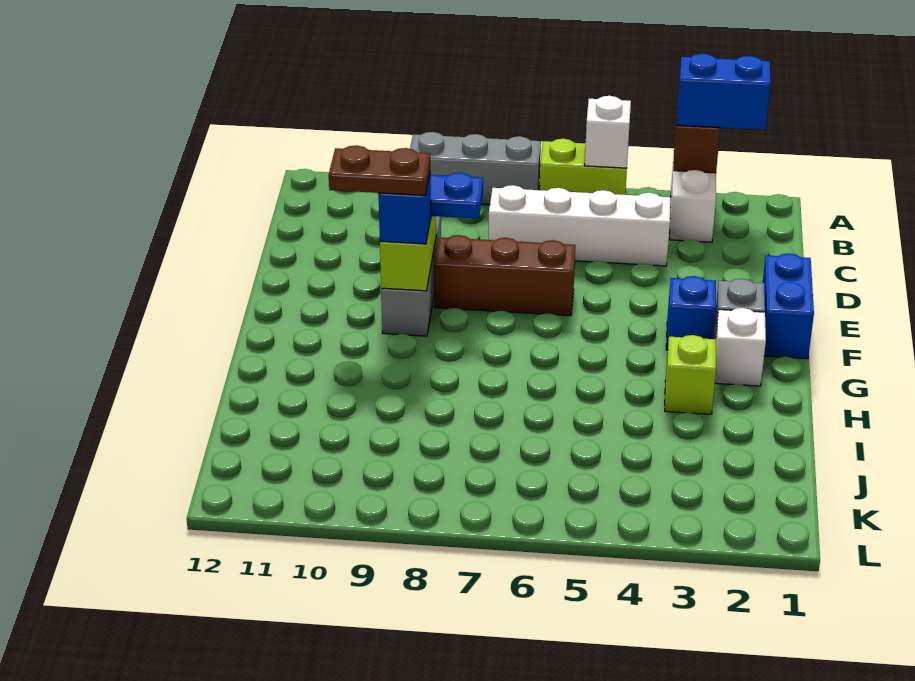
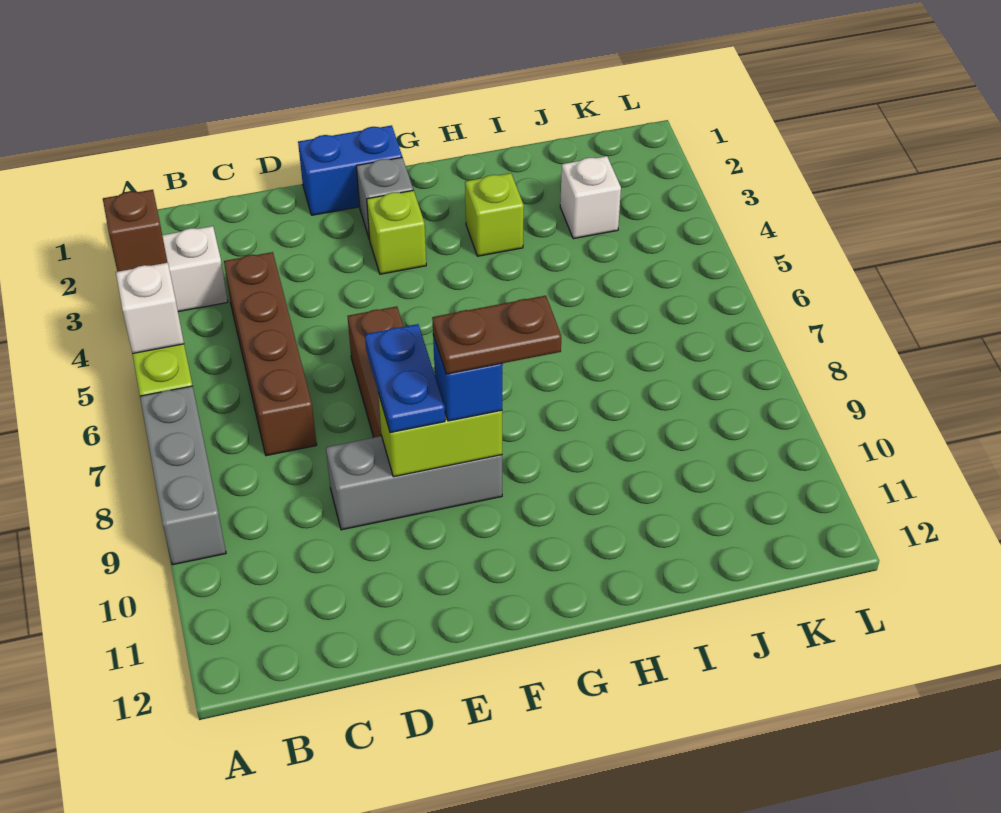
blue 1x2 brick [677,54,771,130] -> none
white 1x4 brick [488,185,671,266] -> brown 1x4 brick [224,252,317,456]
blue 1x1 brick [666,276,716,350] -> lime 1x1 brick [367,190,426,274]
brown 1x2 plate [329,145,430,195] -> brown 1x2 plate turned to [432,296,561,374]
white 1x1 brick [715,308,766,386] -> white 1x1 brick moved to [560,156,621,239]

